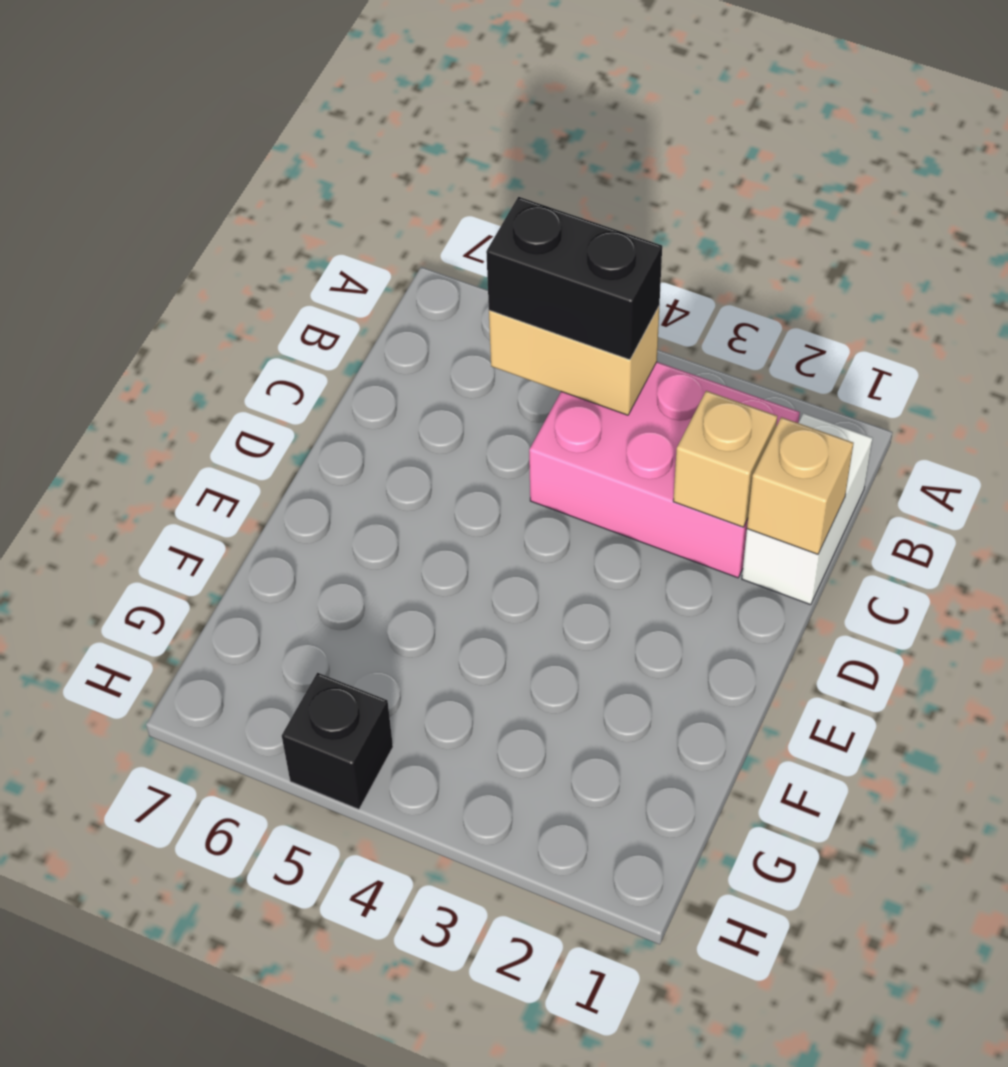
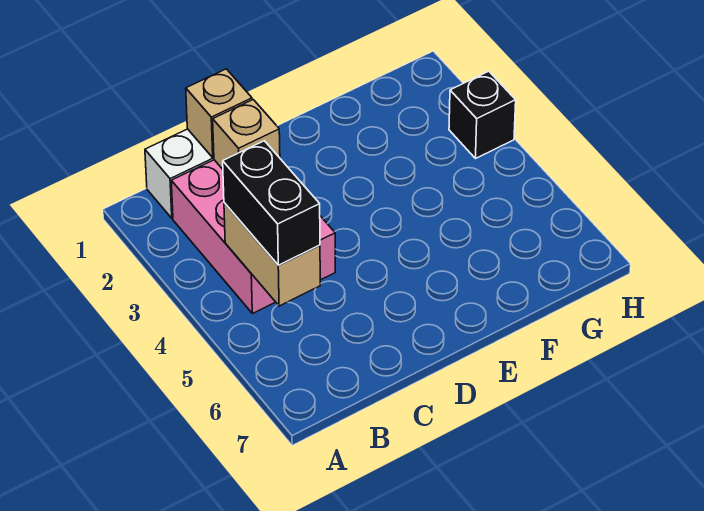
black 1x1 brick [282,673,393,809] -> black 1x1 brick moved to [449,71,516,158]

